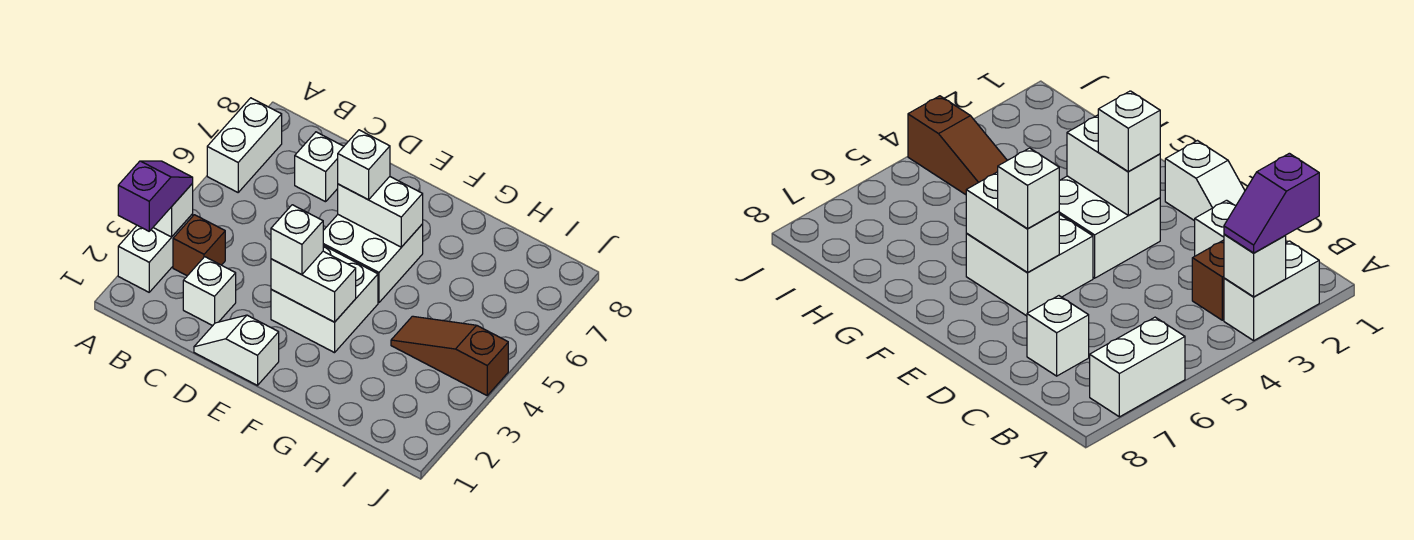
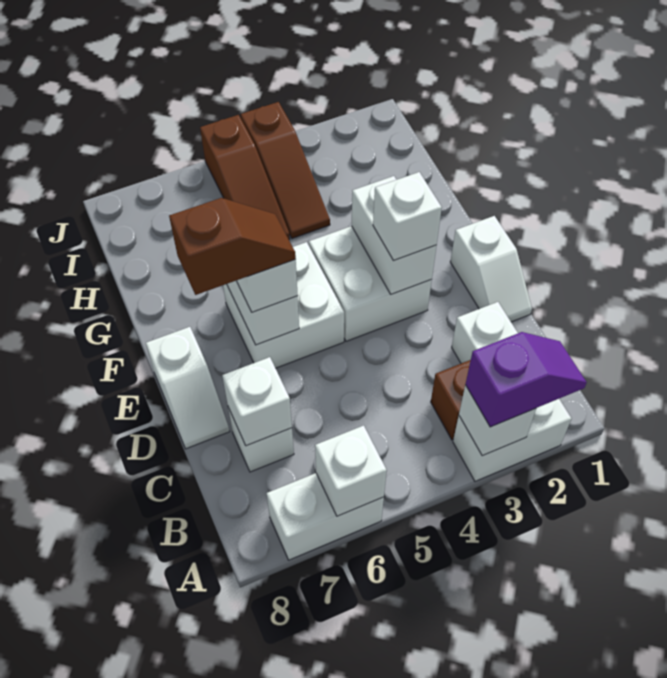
purple 1x2 slope [118,161,193,231] -> purple 1x2 slope turned to [465,332,587,427]
none -> white 1x1 brick [315,425,387,516]
none -> white 1x1 brick [222,357,292,446]
none -> white 1x2 slope [146,327,230,449]
none -> brown 1x2 slope [169,198,296,295]
none -> brown 1x3 slope [200,115,290,239]

